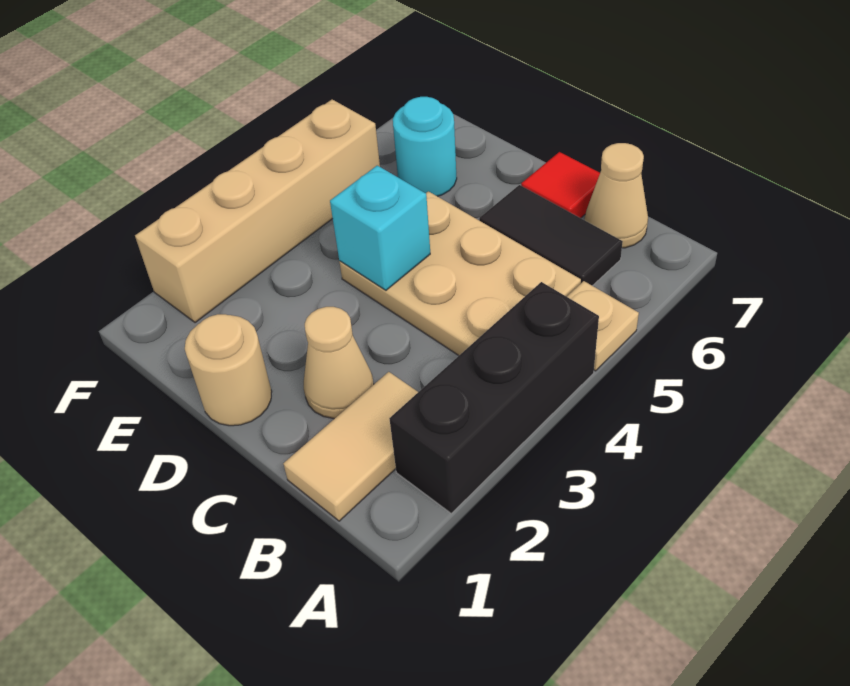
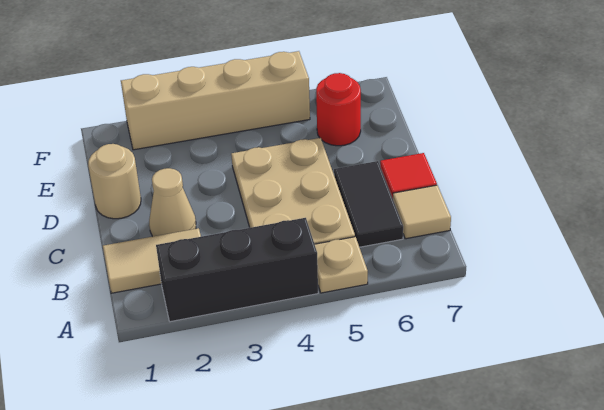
tan 1x1 cone [585,143,648,248] -> tan 1x1 tile [393,185,451,239]
cyan 1x1 brick [330,166,430,290] -> none
cyan 1x1 round brick [393,97,457,196] -> red 1x1 round brick [316,73,361,146]

